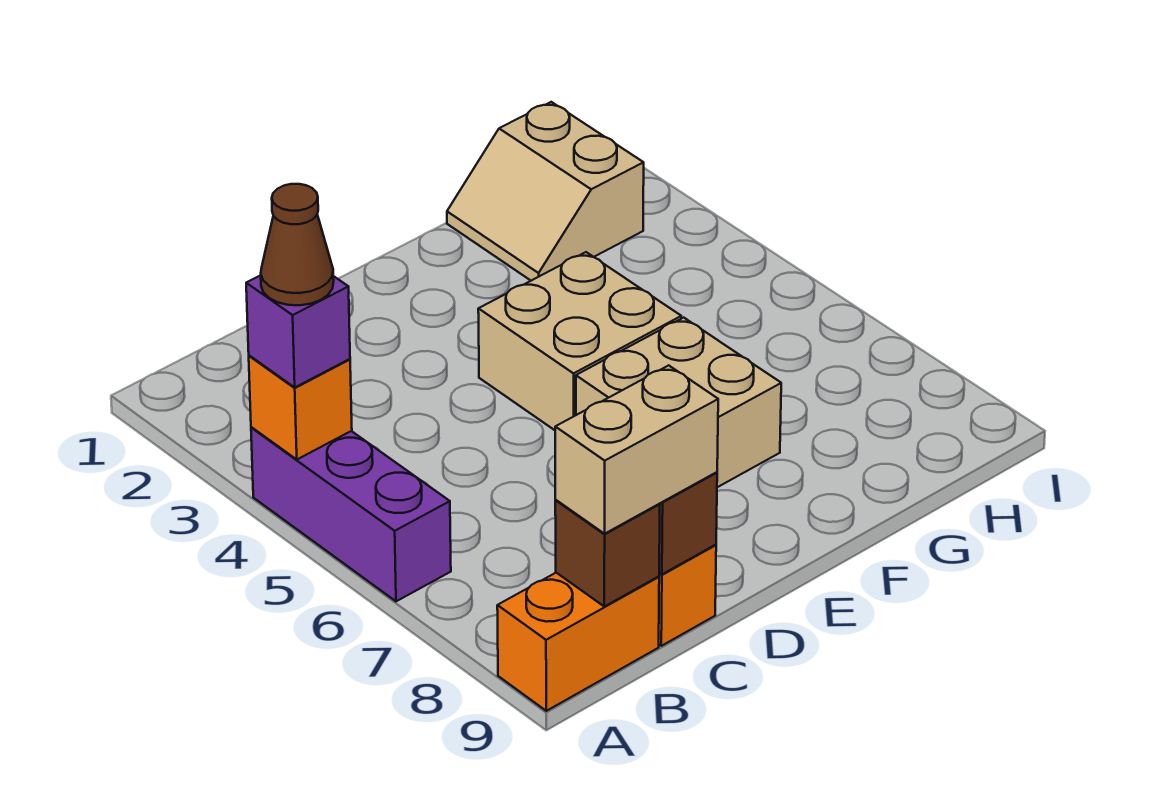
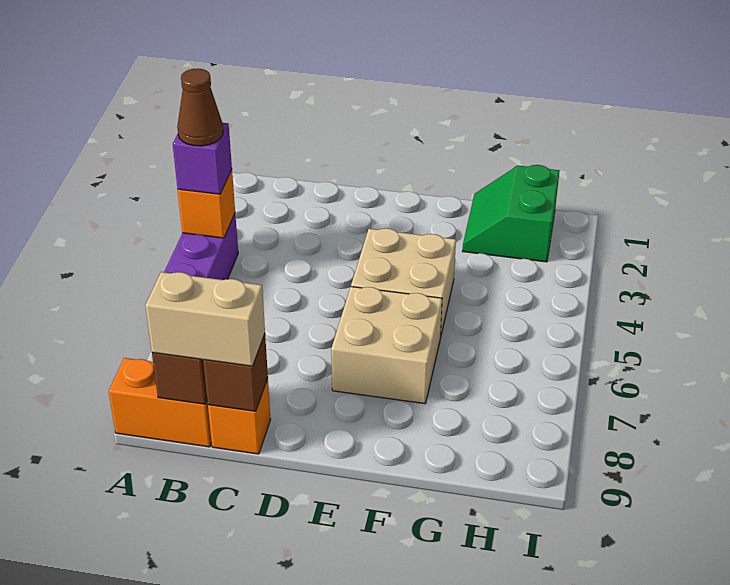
tan 2x2 slope [447,102,644,281] -> green 2x2 slope [463,165,559,262]

